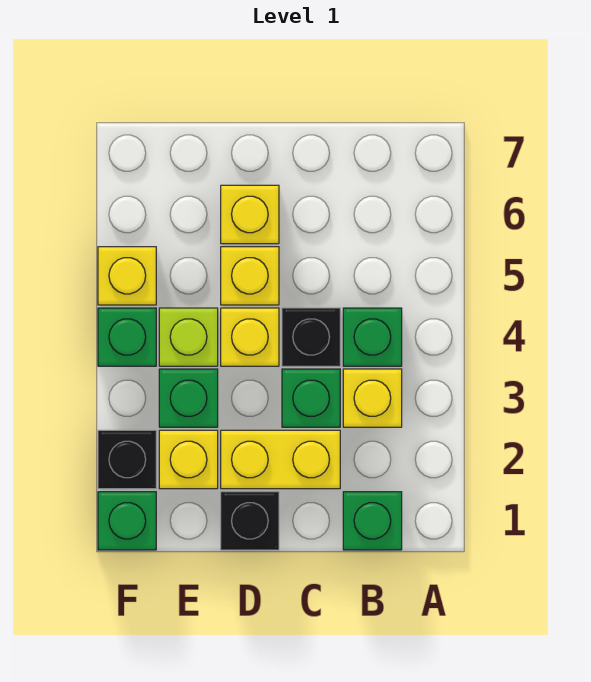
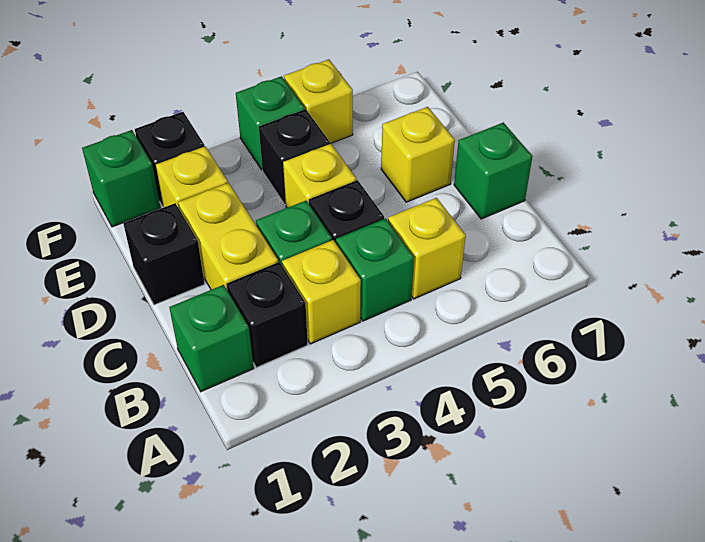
none -> black 1x1 brick [227,262,308,367]
yellow 1x1 brick [221,247,279,305] -> yellow 1x1 brick moved to [388,198,466,299]
green 1x1 brick [159,369,218,427] -> green 1x1 brick moved to [454,122,533,219]
lime 1x1 brick [159,308,218,366] -> black 1x1 brick [259,109,330,205]

